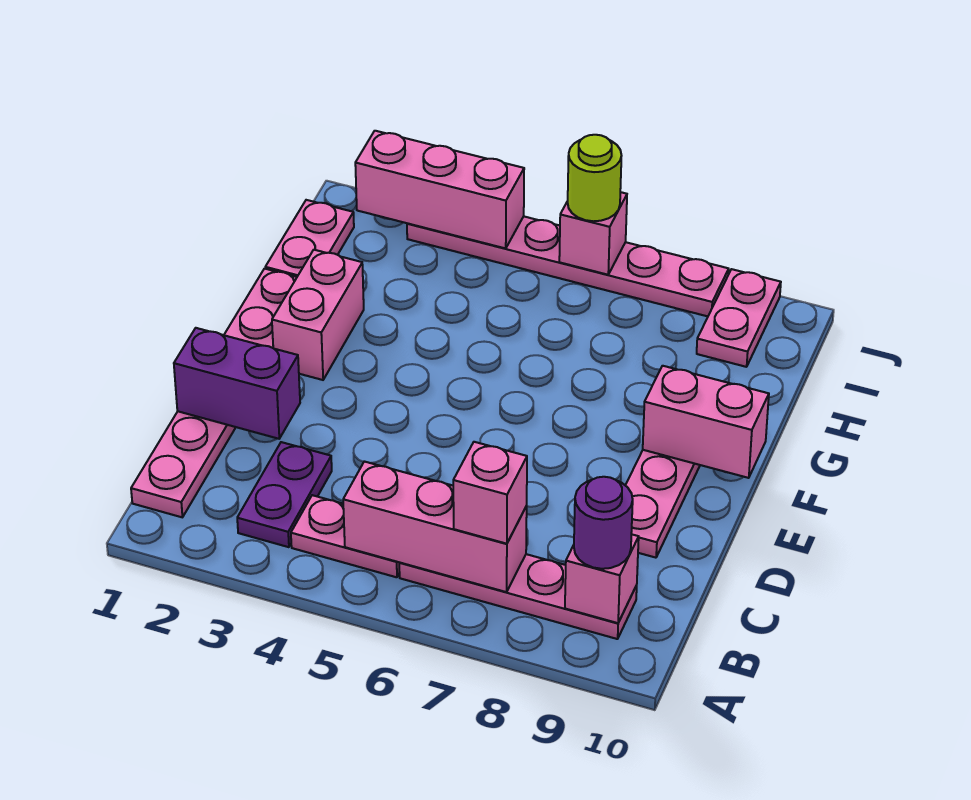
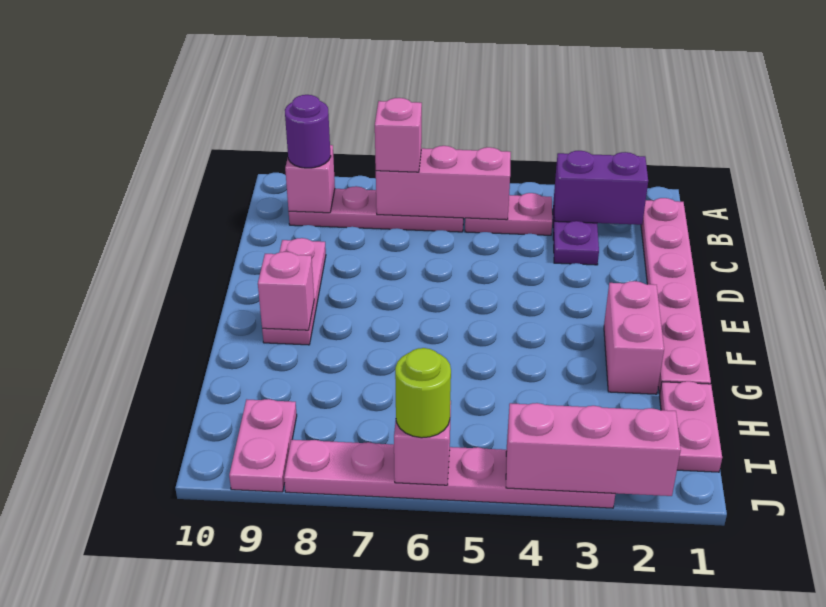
purple 1x2 brick [174,328,300,439] -> purple 1x2 brick moved to [554,151,648,225]
pink 1x2 brick [643,366,769,478] -> pink 1x1 brick [258,252,314,330]

